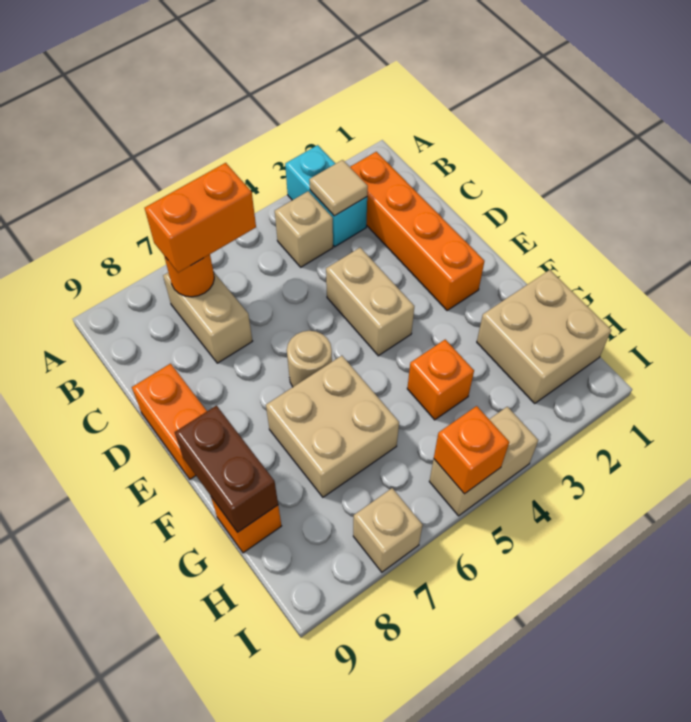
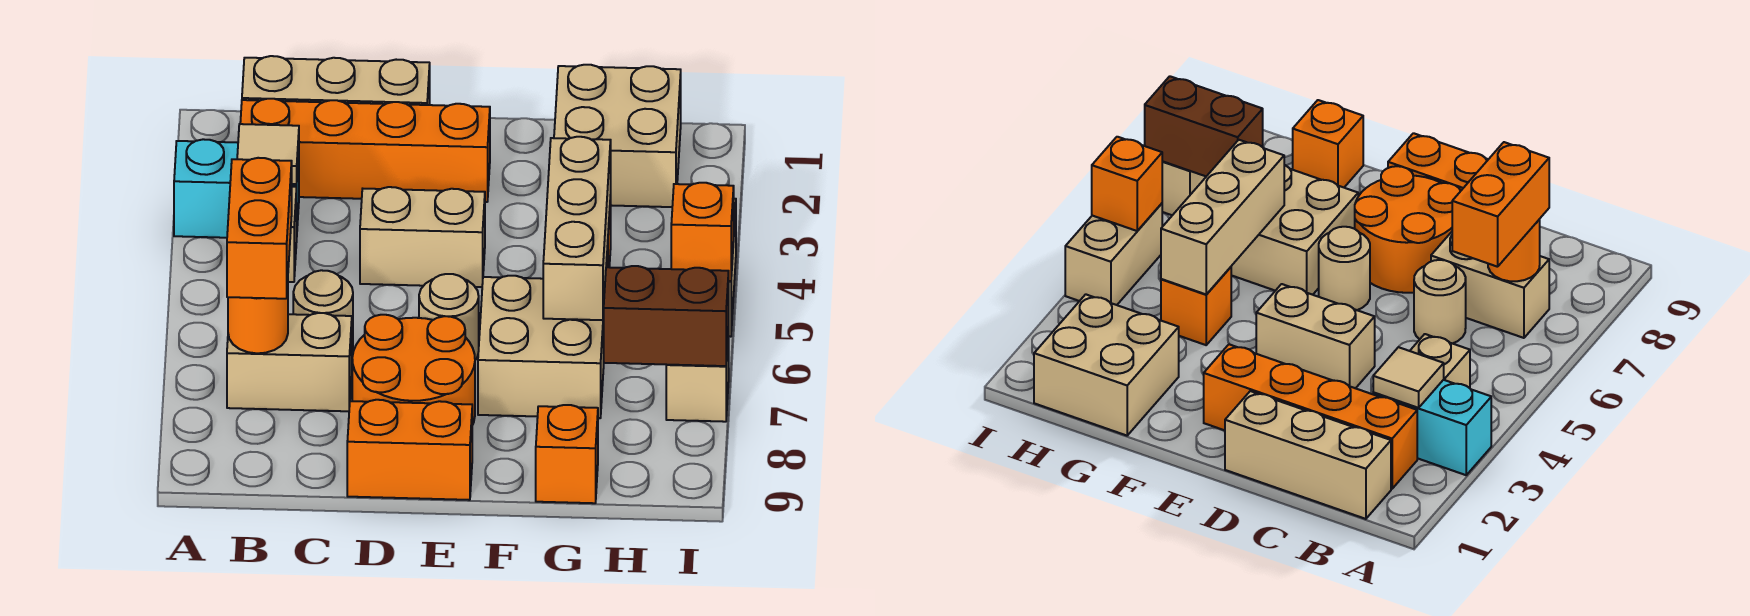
none -> tan 1x3 brick [242,56,430,105]
none -> tan 1x1 round brick [293,270,353,351]
none -> orange 2x2 round brick [352,315,475,425]
brown 1x2 brick [175,406,278,532] -> brown 1x2 brick moved to [604,266,729,366]
none -> tan 1x3 brick [543,137,611,320]

